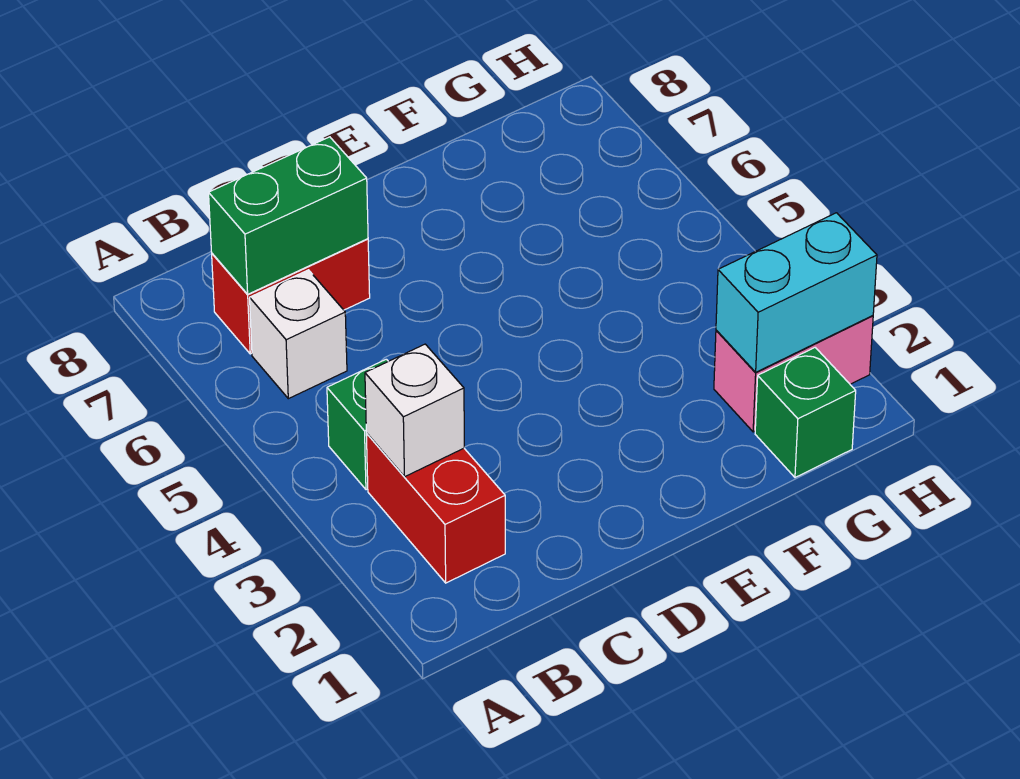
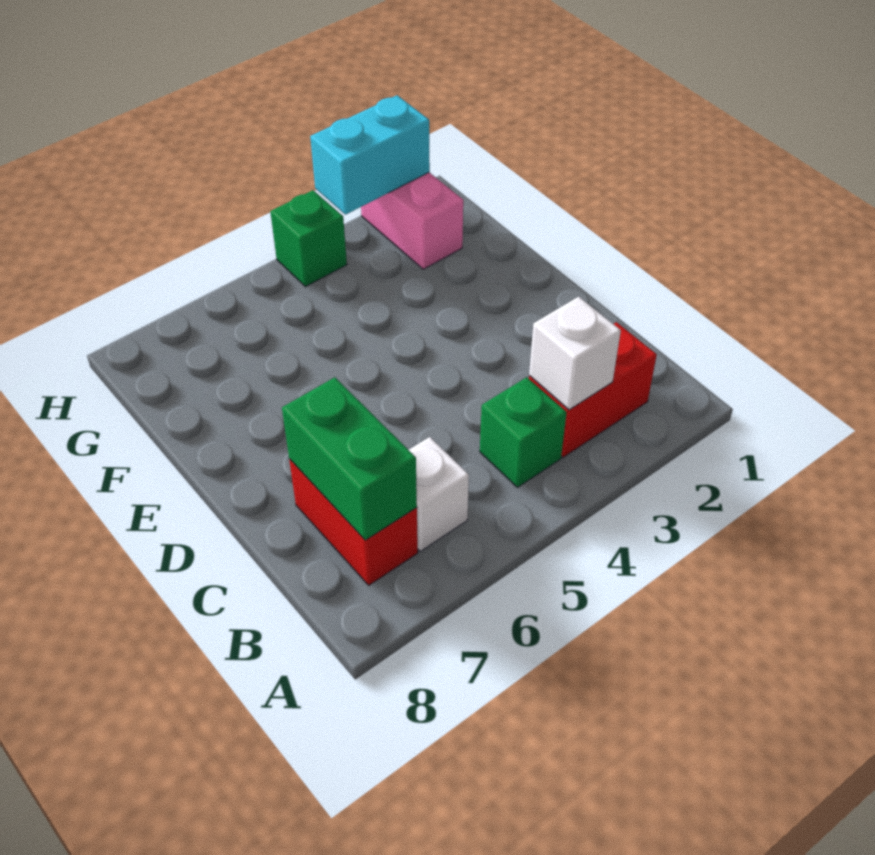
green 1x1 brick [755,348,856,477] -> green 1x1 brick moved to [270,190,347,287]
cyan 1x2 brick [716,213,877,372] -> cyan 1x2 brick turned to [310,95,430,215]

